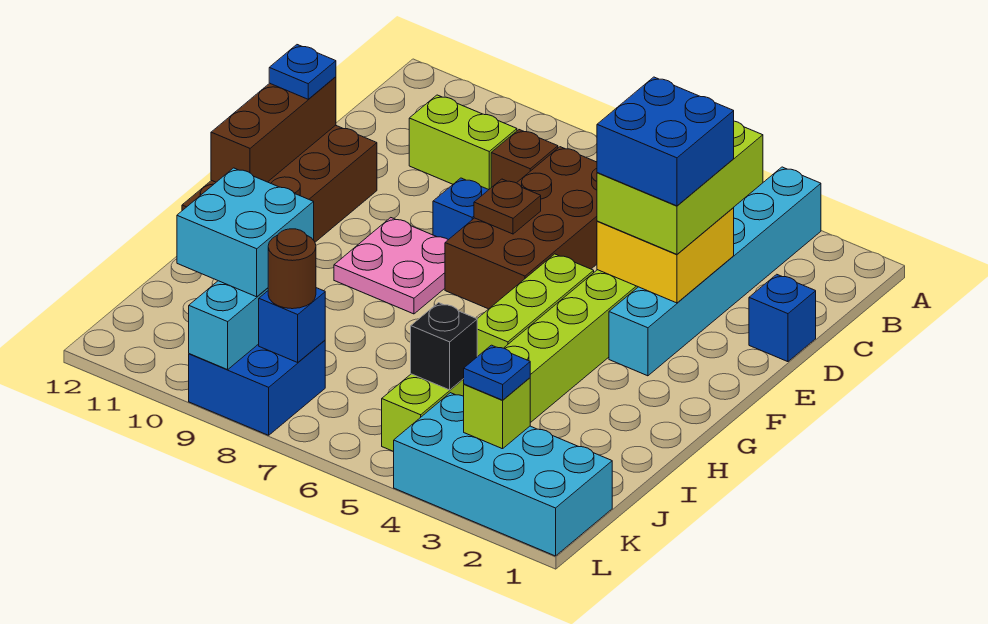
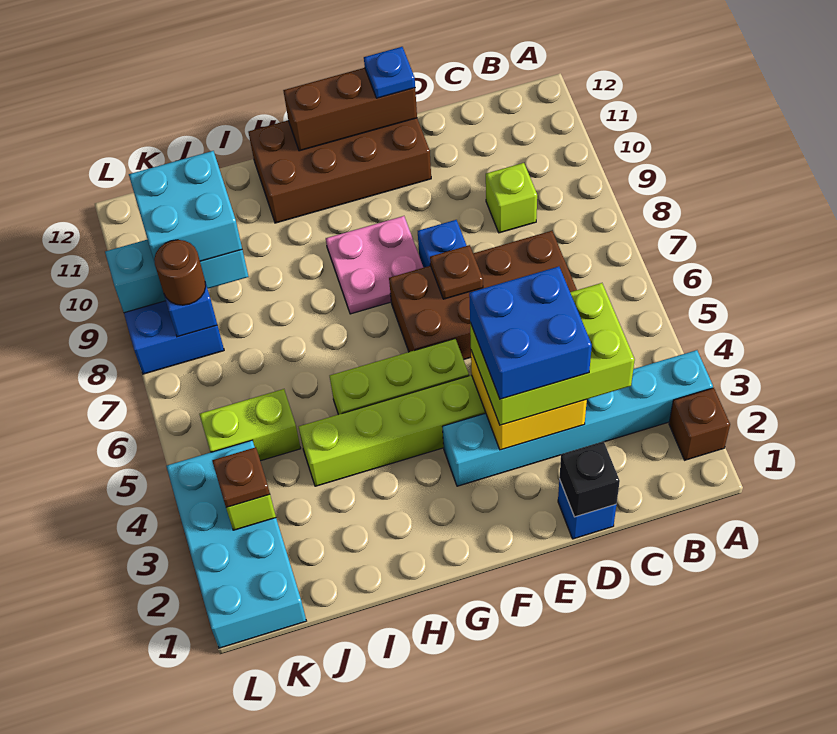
brown 1x1 brick [491,130,558,188] -> brown 1x1 brick moved to [669,388,730,460]
lime 1x2 brick [409,95,517,190] -> lime 1x1 brick [486,163,537,233]
black 1x1 brick [411,303,477,390] -> black 1x1 brick moved to [559,442,620,517]
blue 1x1 plate [464,345,530,400] -> brown 1x1 plate [212,447,270,508]

